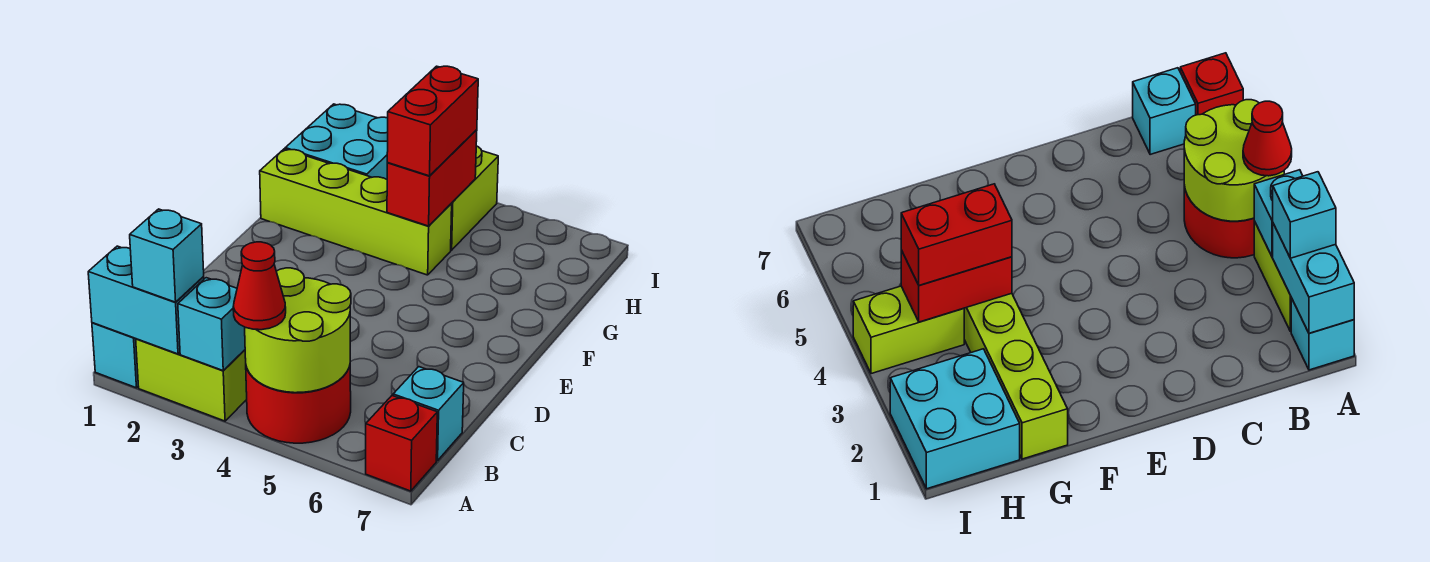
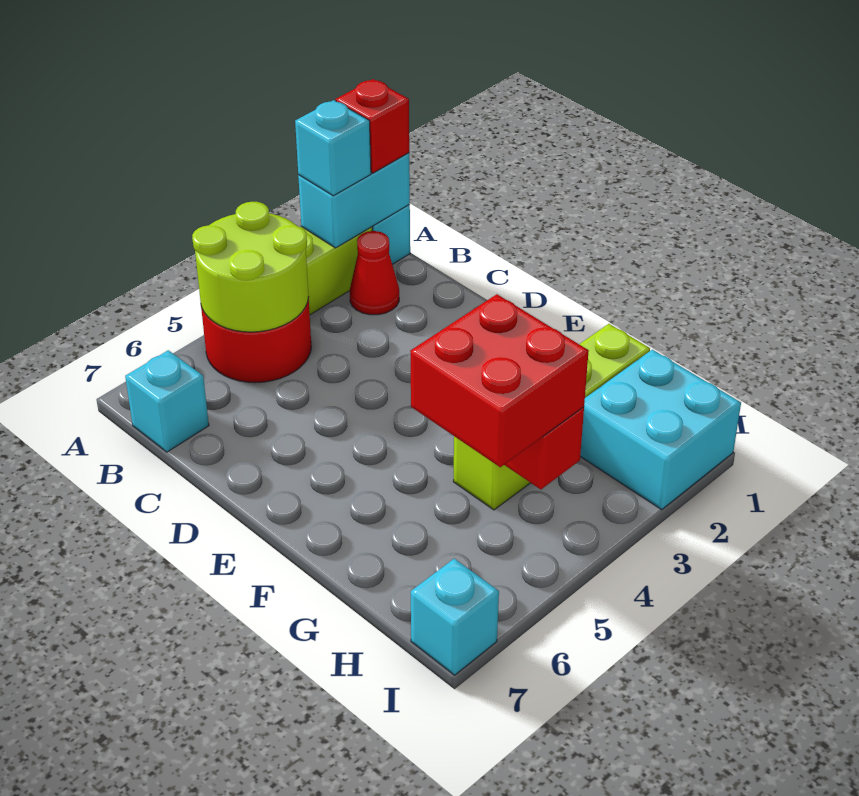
cyan 1x1 brick [178,278,245,371] -> cyan 1x1 brick moved to [411,559,499,675]
red 1x1 cone [233,242,286,330] -> red 1x1 cone moved to [350,231,399,315]
red 1x1 brick [366,396,437,491] -> red 1x1 brick moved to [336,79,409,173]
red 1x2 brick [387,66,478,176] -> red 2x2 brick [410,294,589,467]
lime 1x2 brick [451,146,498,250] -> none

